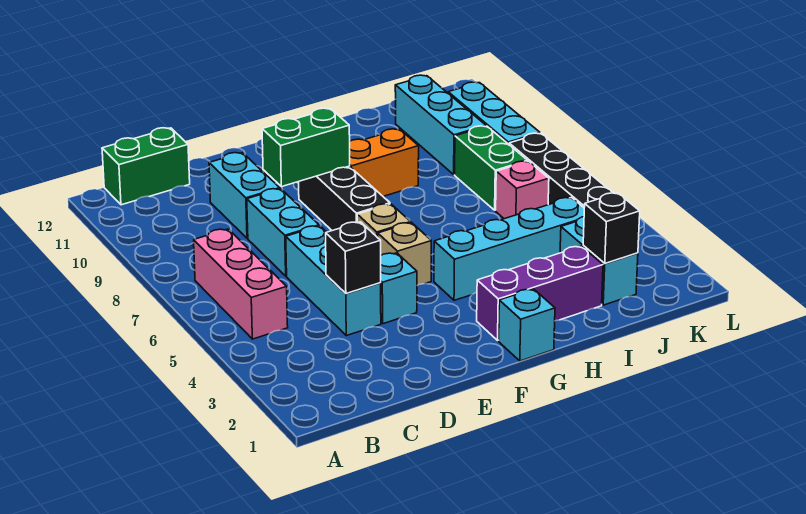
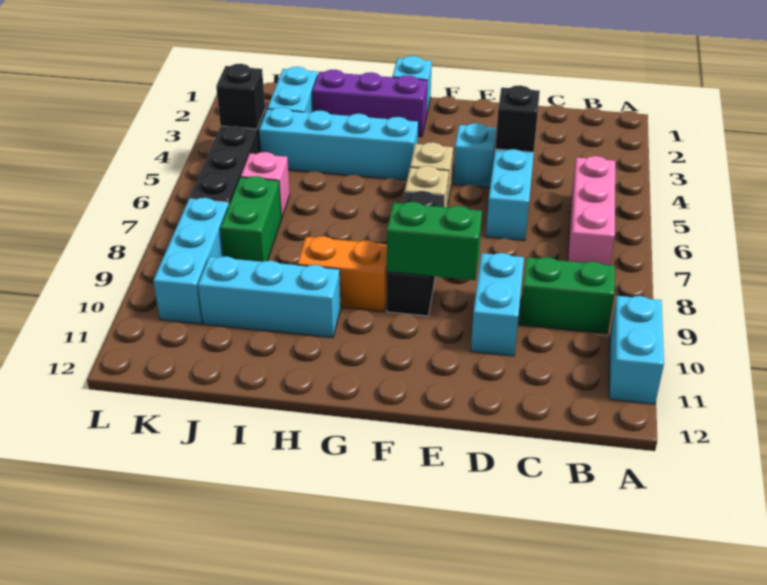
green 1x2 brick [102,128,190,205] -> green 1x2 brick moved to [520,257,615,334]
cyan 1x2 brick [247,189,319,276] -> cyan 1x2 brick moved to [609,296,664,404]
black 1x1 brick [583,193,640,264] -> black 1x1 brick moved to [216,64,265,129]
cyan 1x3 brick [395,75,486,175] -> cyan 1x3 brick turned to [198,256,341,338]

